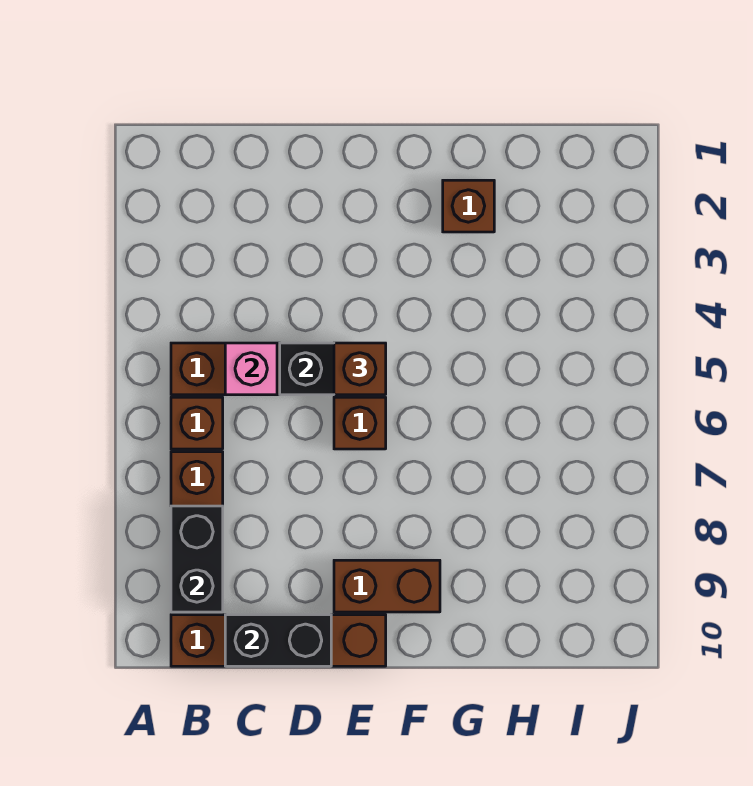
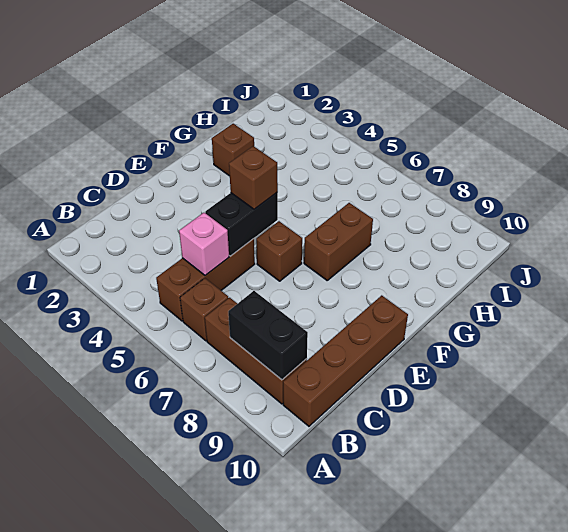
black 1x2 brick [225,615,331,666] -> none
brown 1x2 brick [334,560,440,612] -> brown 1x2 brick moved to [304,203,373,280]

